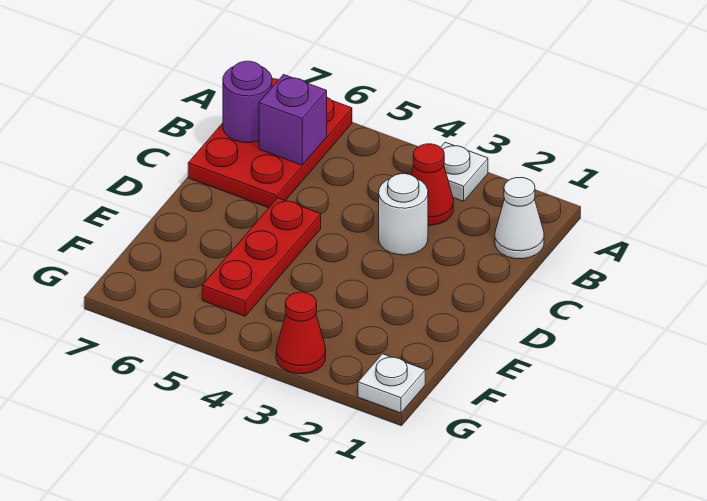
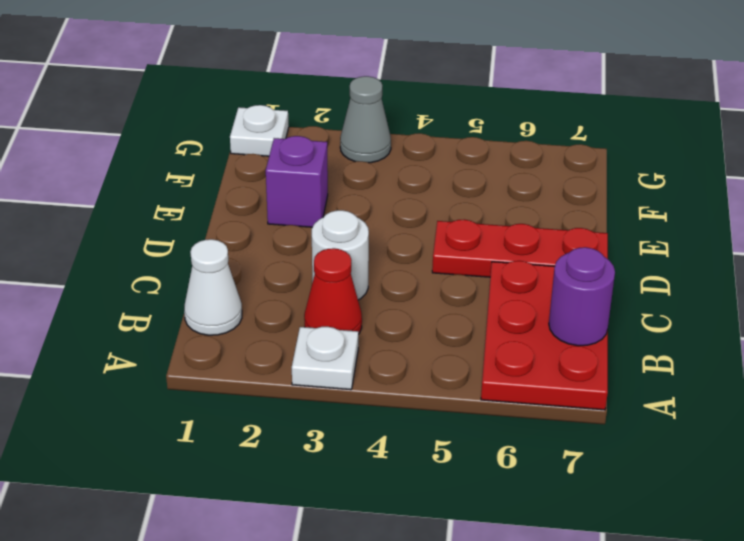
purple 1x1 brick [259,75,327,165] -> purple 1x1 brick moved to [266,136,328,227]
red 1x3 plate [202,198,321,316] -> red 1x3 plate turned to [432,219,608,277]
red 1x1 cone [276,292,326,374] -> grey 1x1 cone [340,76,391,163]

